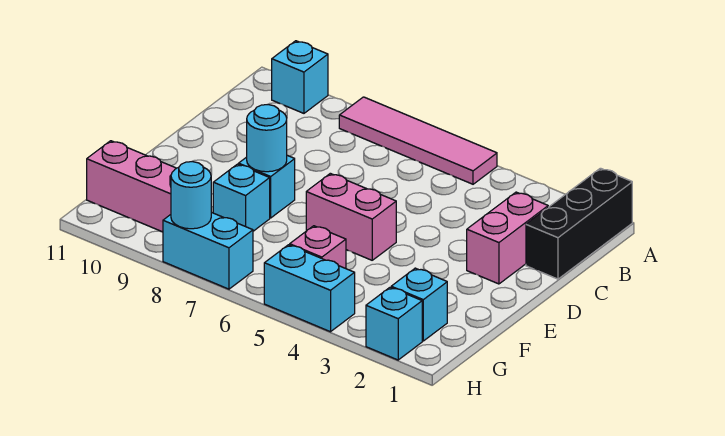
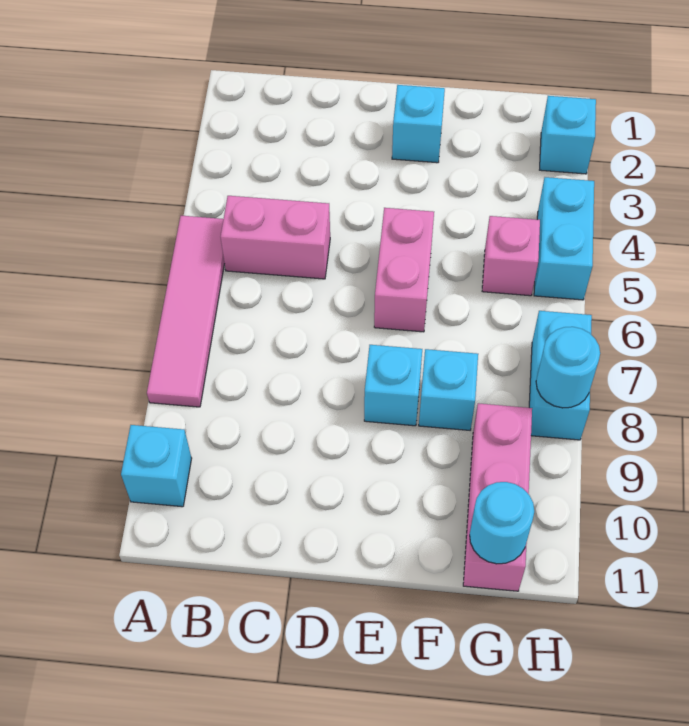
black 1x3 brick [526,168,632,279] -> none
pink 1x2 brick [467,192,548,284] -> pink 1x2 brick moved to [221,196,330,279]
cyan 1x1 round brick [247,105,287,172] -> cyan 1x1 round brick moved to [470,482,534,564]
cyan 1x1 brick [391,268,447,341] -> cyan 1x1 brick moved to [392,85,445,163]

